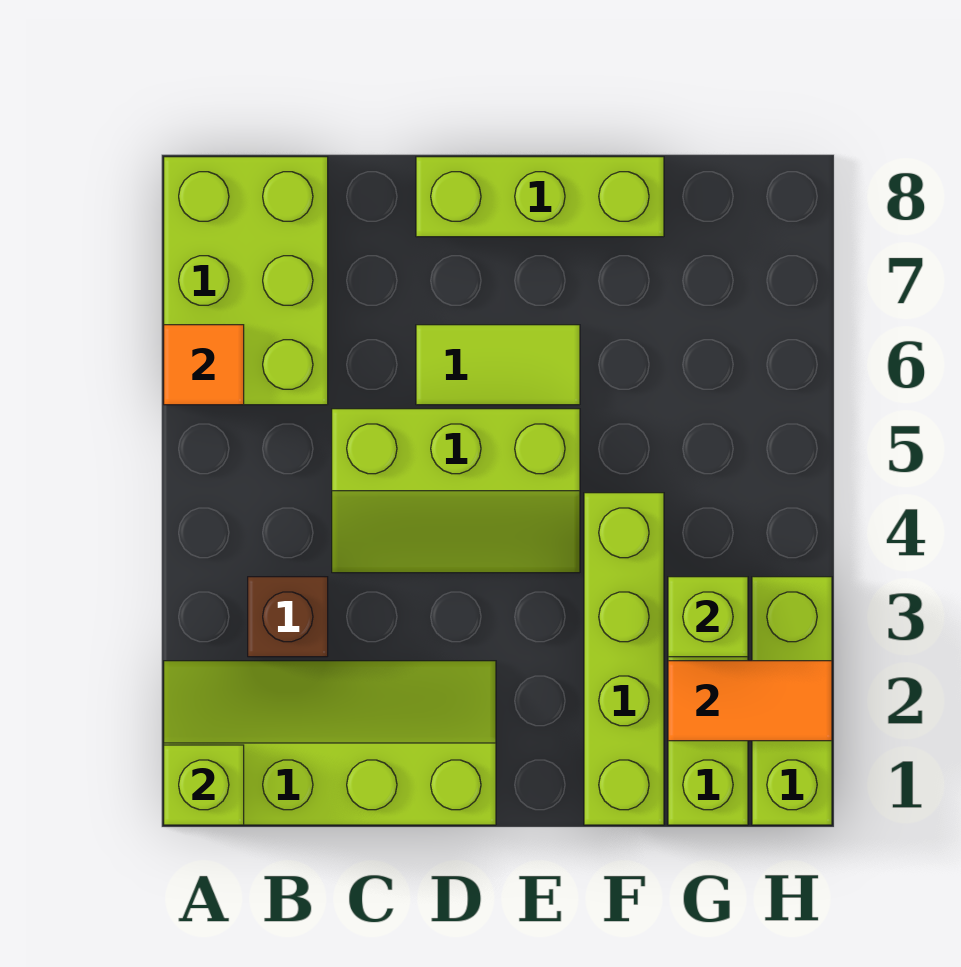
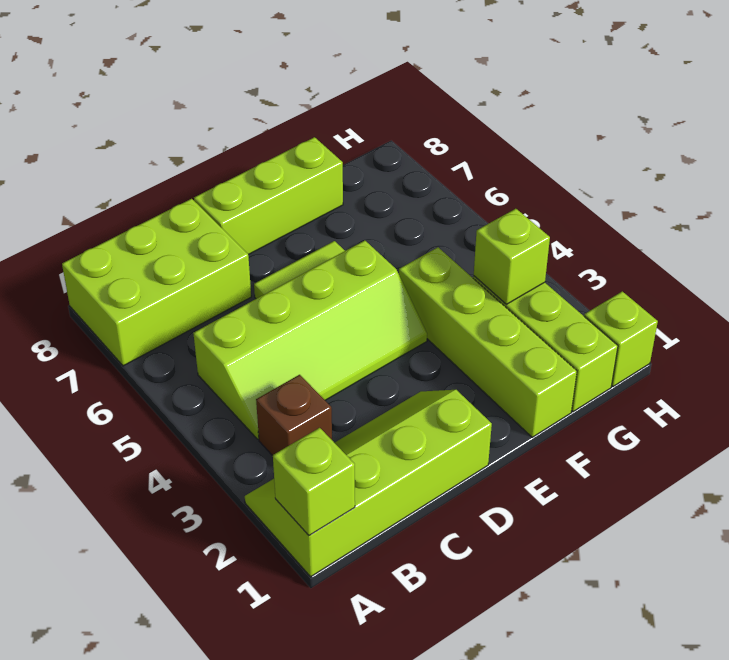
lime 2x3 brick [164,157,328,405] -> lime 2x3 brick turned to [62,199,251,366]
orange 1x1 tile [164,325,244,405] -> none
lime 2x3 slope [332,409,580,573] -> lime 2x4 slope [193,240,427,439]
orange 1x2 tile [668,661,832,741] -> none
lime 1x3 brick [752,577,832,825] -> lime 1x1 brick [584,291,658,386]

